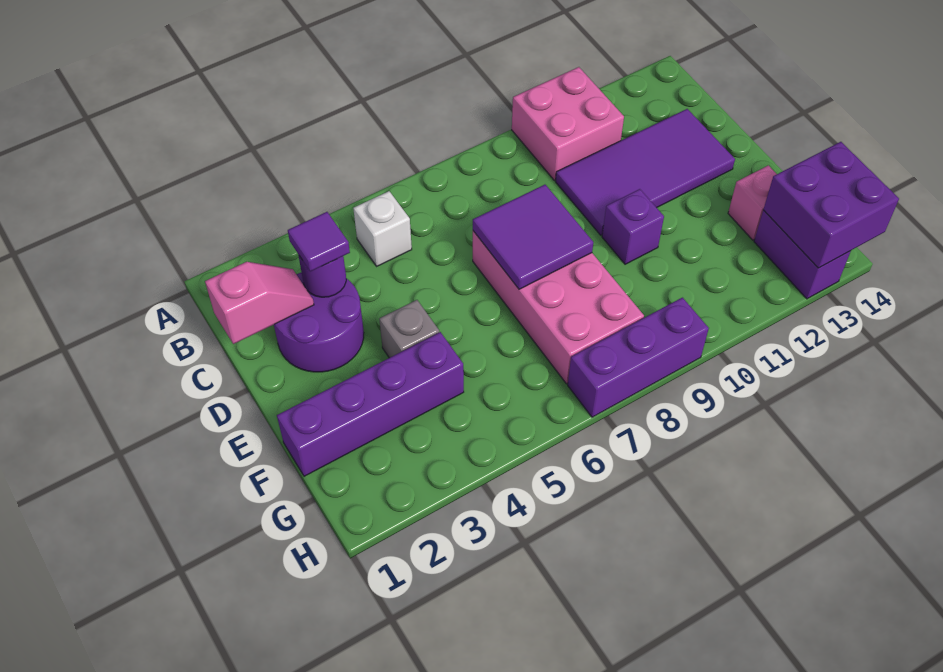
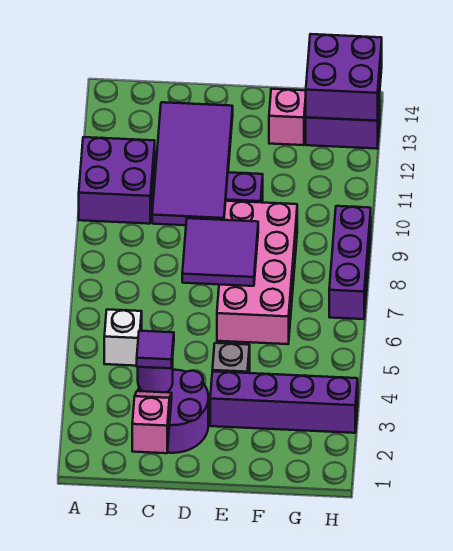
pink 2x2 brick [512,67,624,181] -> purple 2x2 brick [79,137,155,224]
pink 2x4 brick [473,231,644,384] -> pink 2x4 brick turned to [217,201,297,344]
purple 1x4 brick [277,332,464,476] -> purple 1x4 brick turned to [210,371,358,433]

